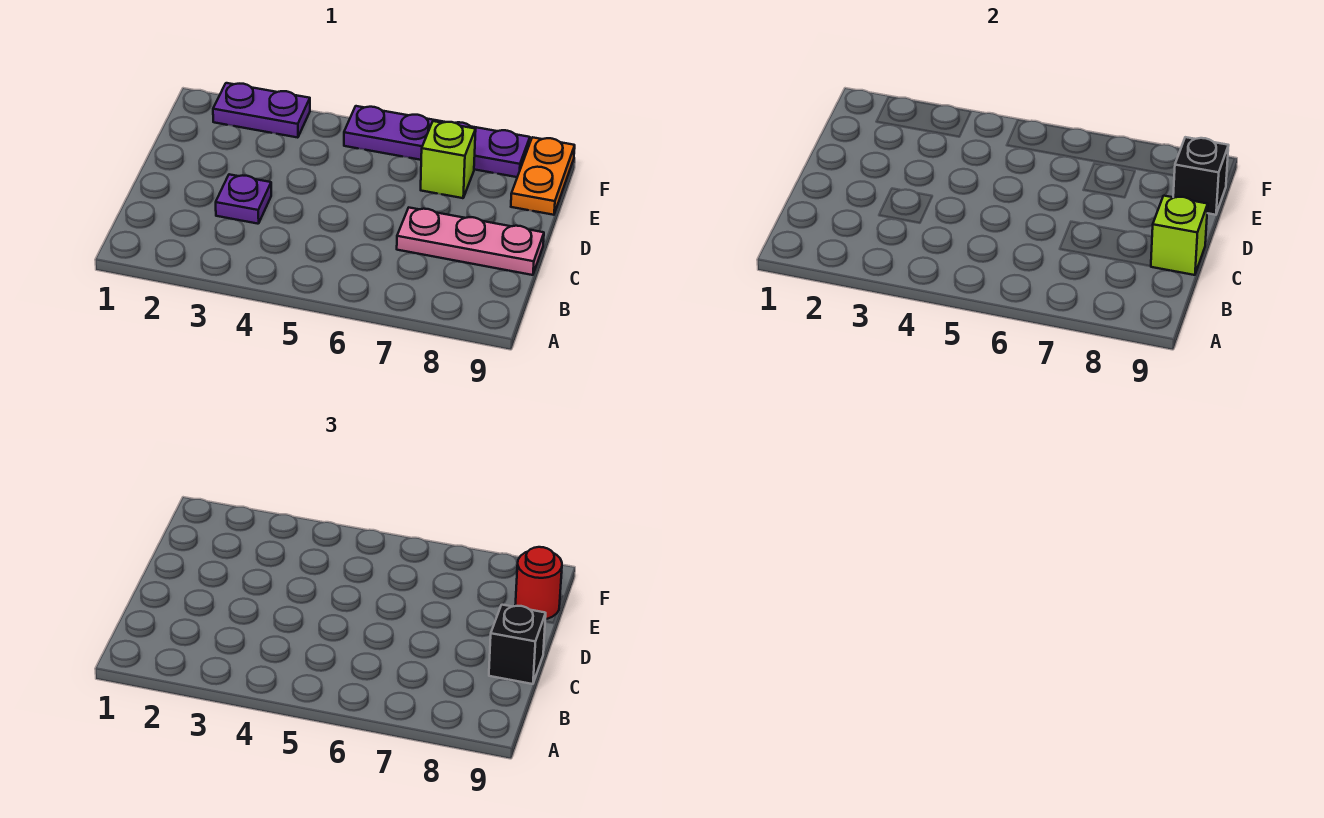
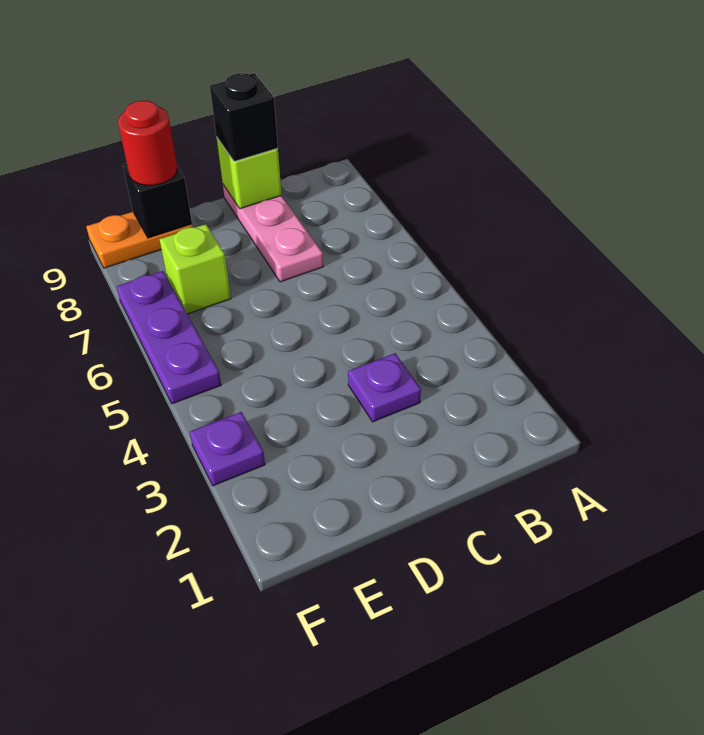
purple 1x2 plate [213,83,310,138] -> purple 1x1 plate [190,412,265,486]
purple 1x4 plate [344,106,530,177] -> purple 1x3 plate [117,271,221,404]

